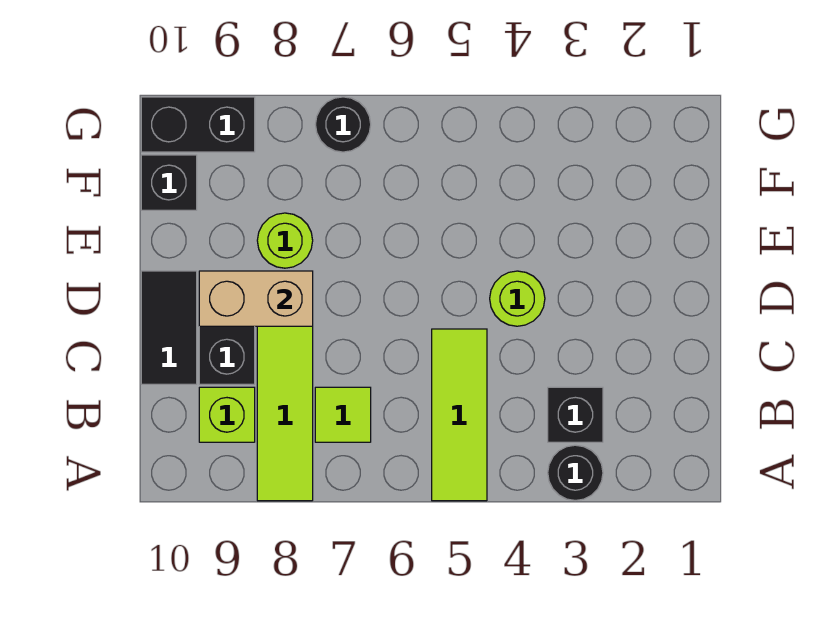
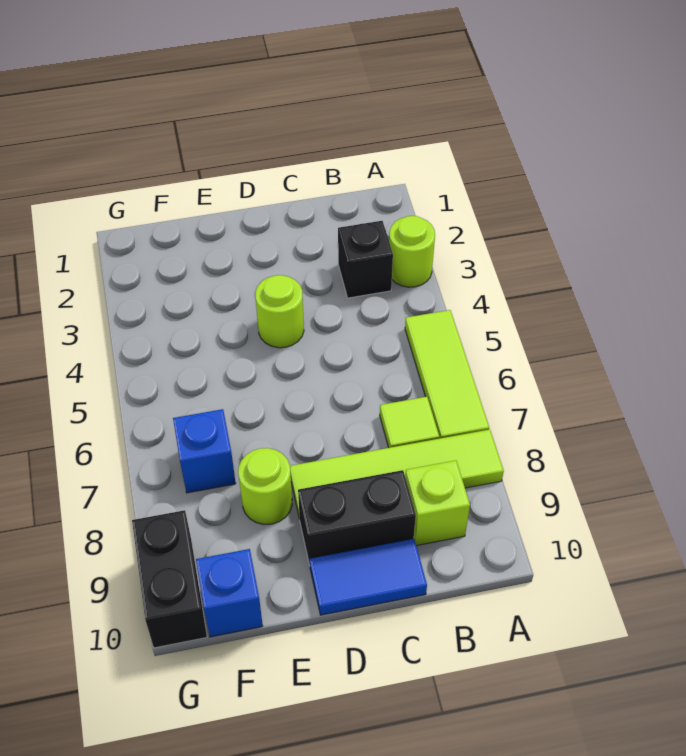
black 1x1 round brick [548,445,603,501] -> lime 1x1 round brick [389,216,435,287]
lime 1x3 tile [432,329,487,501] -> lime 1x3 tile turned to [405,310,489,439]
black 1x2 tile [141,271,197,384] -> blue 1x2 tile [310,539,427,615]
tan 1x2 brick [199,271,313,326] -> none
none -> blue 1x1 brick [173,409,236,493]
black 1x1 brick [141,155,197,210] -> blue 1x1 brick [196,549,263,637]
black 1x1 round brick [315,97,371,152] -> none

